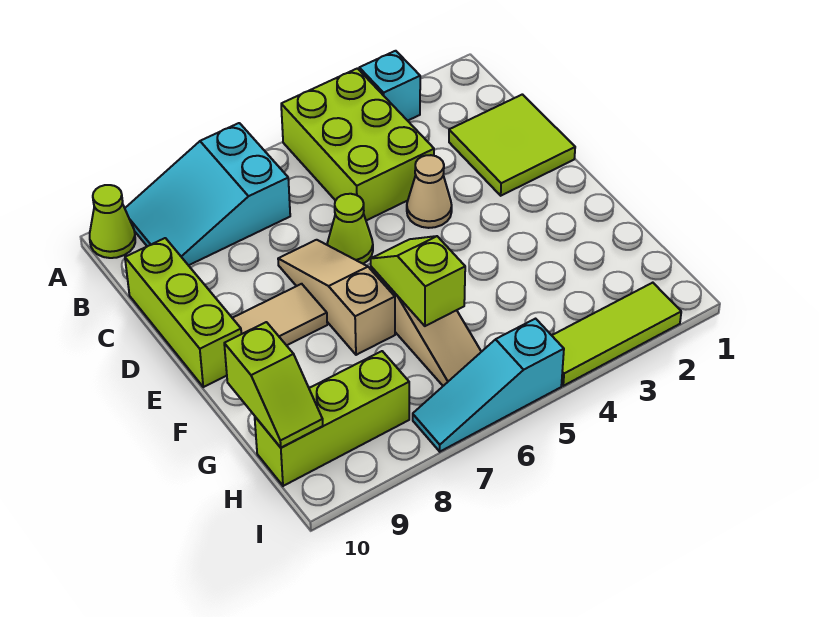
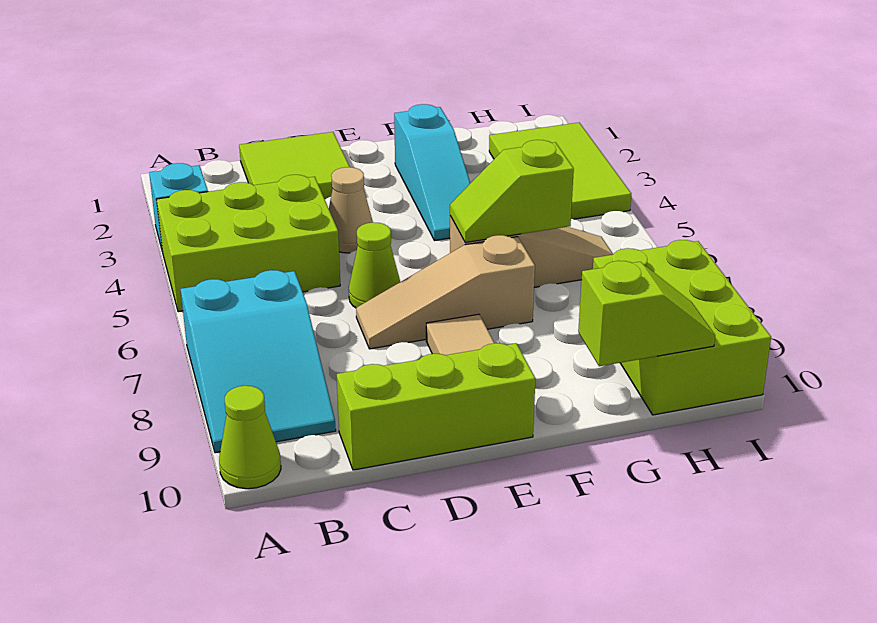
lime 1x3 brick [255,351,409,486] -> lime 2x3 brick [593,240,771,415]
lime 1x3 tile [552,283,681,386] -> lime 2x3 tile [489,123,631,219]
cyan 1x3 slope [413,319,564,452] -> cyan 1x3 slope moved to [394,104,470,241]

